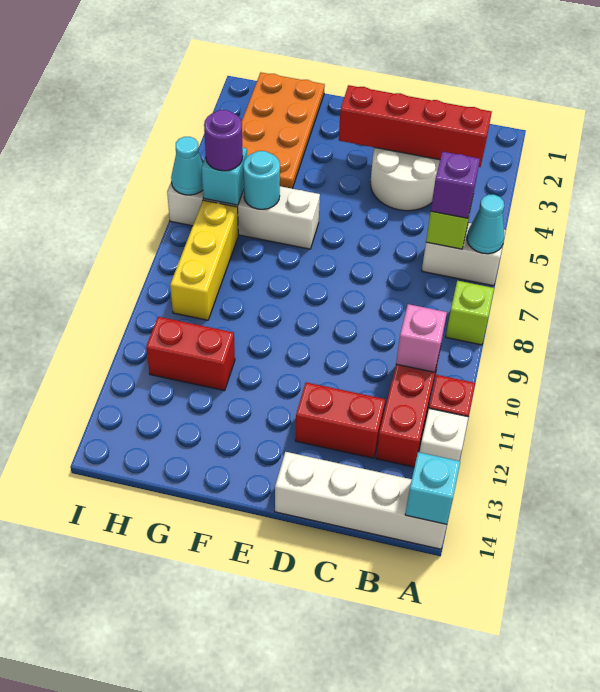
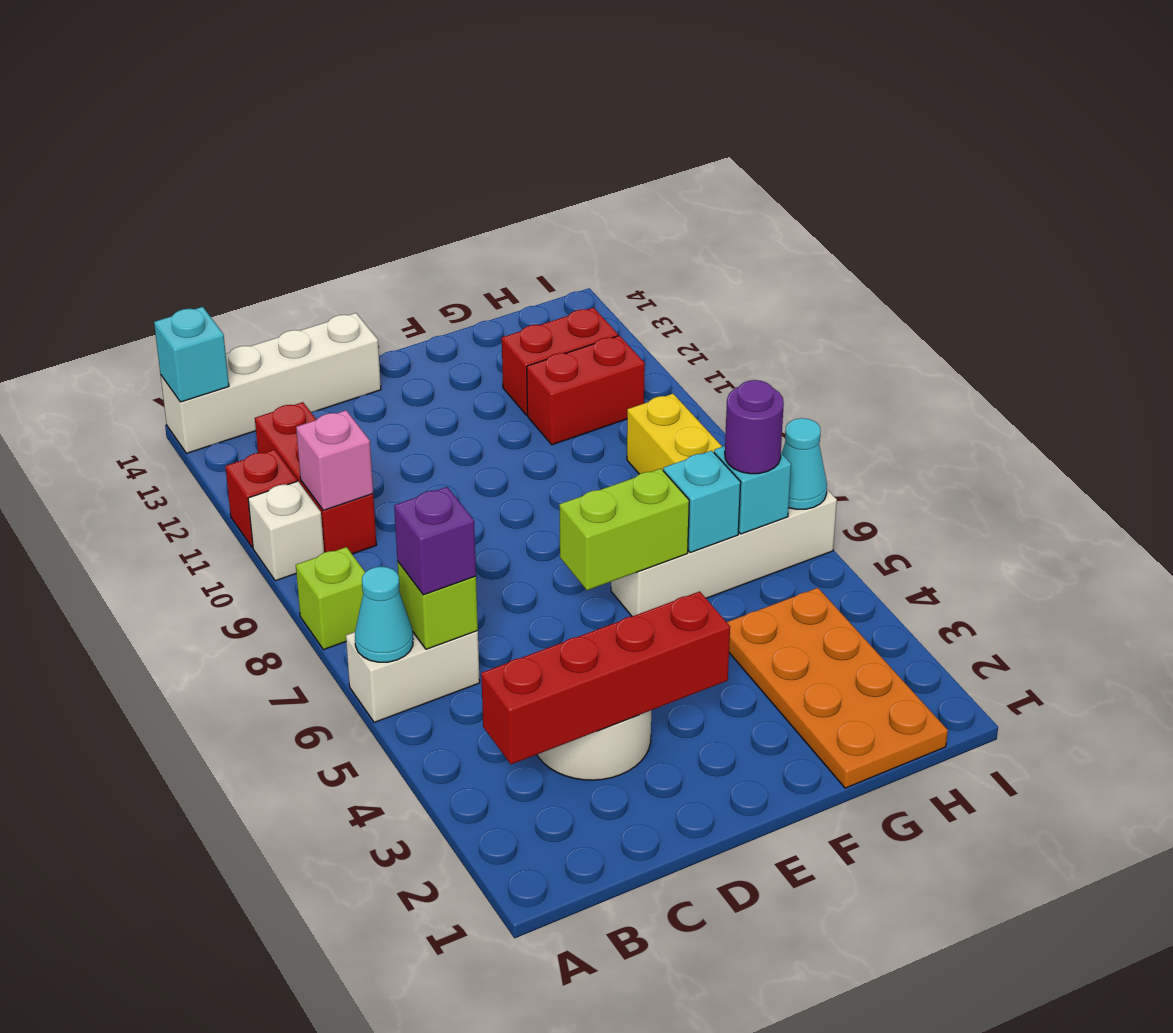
white 1x1 brick [420,408,469,461] -> white 1x1 brick moved to [248,481,324,581]
red 1x2 brick [295,382,385,458] -> red 1x2 brick moved to [502,308,618,415]
none -> lime 1x2 brick [559,469,689,590]
cyan 1x1 round brick [243,151,280,209] -> cyan 1x1 brick [663,451,741,553]

